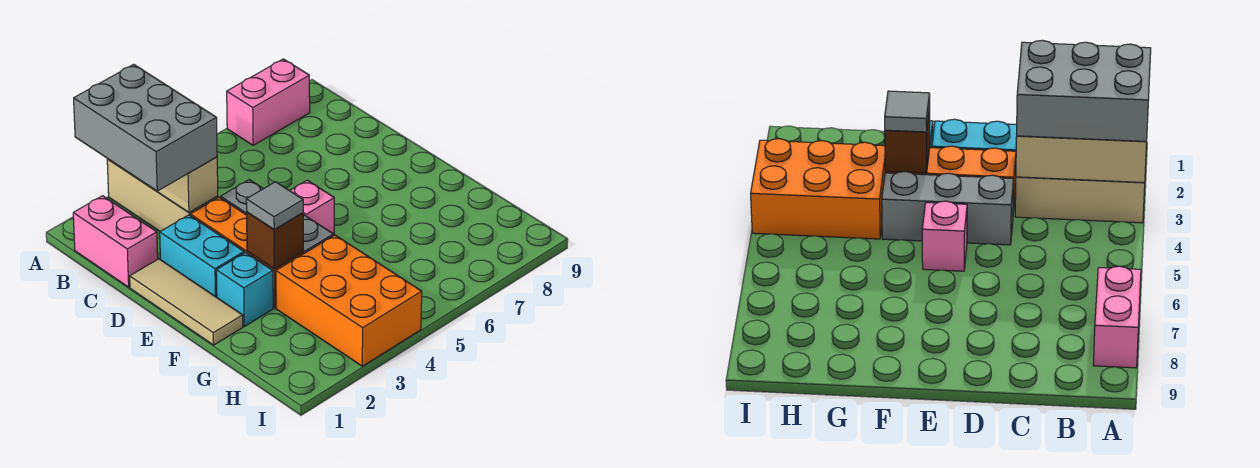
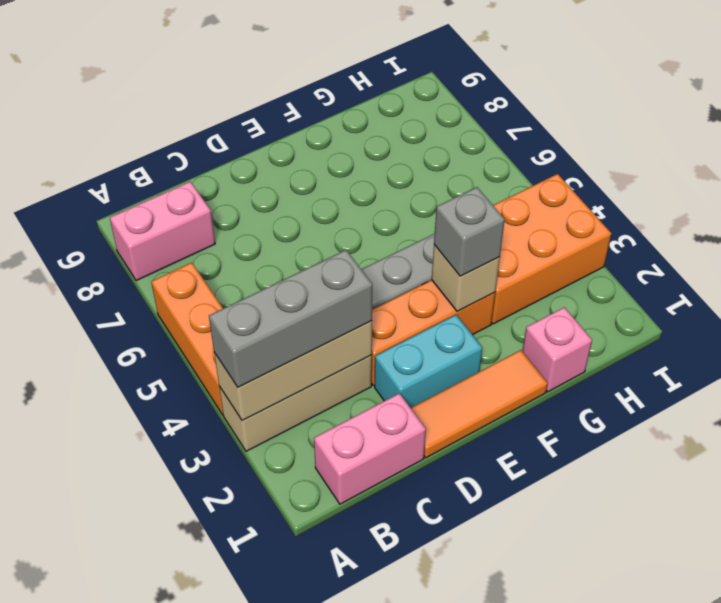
grey 2x3 brick [74,64,217,191] -> grey 1x3 brick [209,250,372,387]
none -> orange 1x3 brick [151,263,223,415]
pink 1x2 brick [227,59,310,145] -> pink 1x2 brick turned to [110,182,215,281]
tan 1x3 tile [130,259,243,345] -> orange 1x3 tile [411,350,548,458]
pink 1x1 brick [290,180,334,236] -> pink 1x1 brick moved to [522,307,592,392]
cyan 1x1 brick [216,252,273,326] -> none
brown 1x1 brick [247,212,303,269] -> tan 1x1 brick [432,245,500,311]
grey 1x1 tile [246,182,303,230] -> grey 1x1 brick [434,187,505,276]

